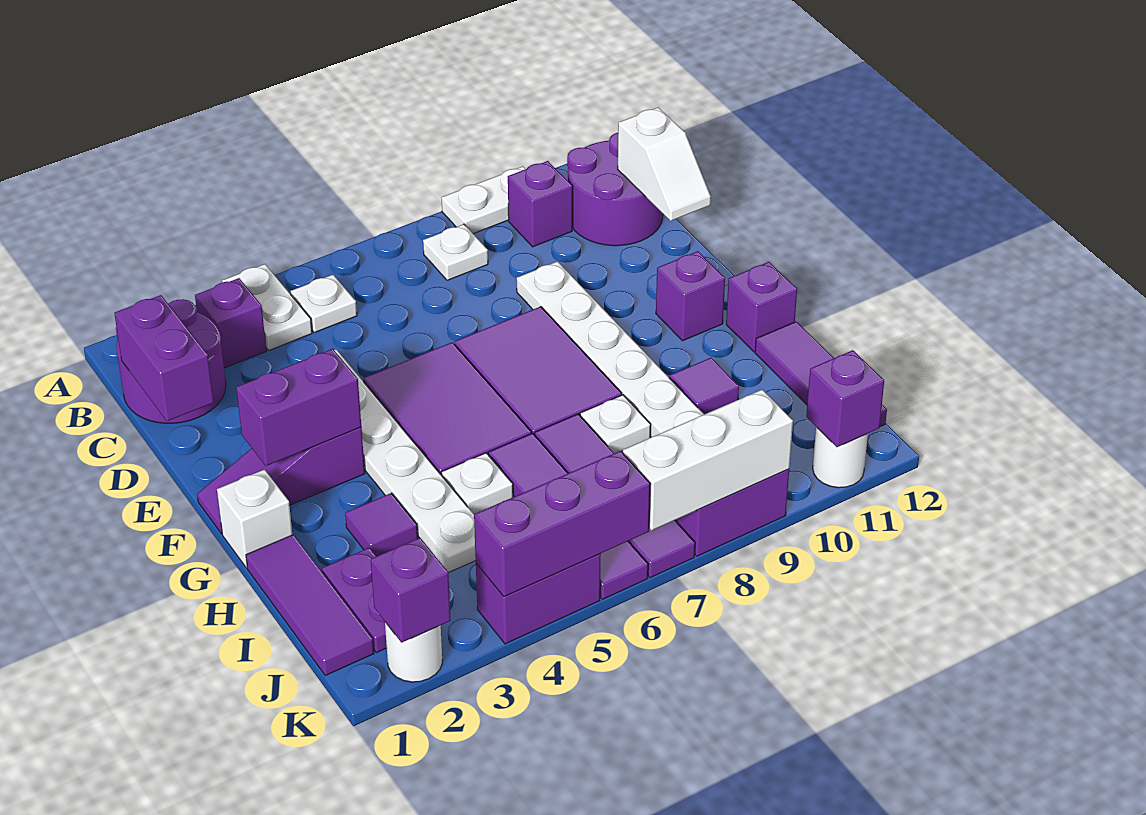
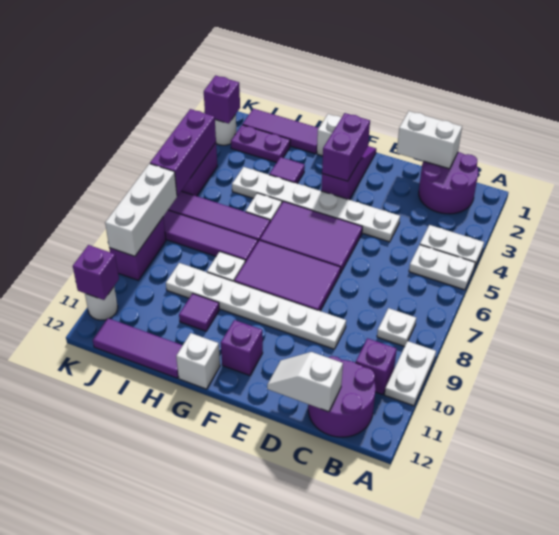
purple 1x1 brick [195,278,266,368] -> none
white 1x1 plate [290,275,357,333] -> white 1x2 plate [409,245,475,290]
purple 1x2 brick [114,295,214,421] -> white 1x2 brick [397,111,462,169]
purple 1x1 brick [726,262,797,352] -> white 1x1 brick [176,333,220,389]

